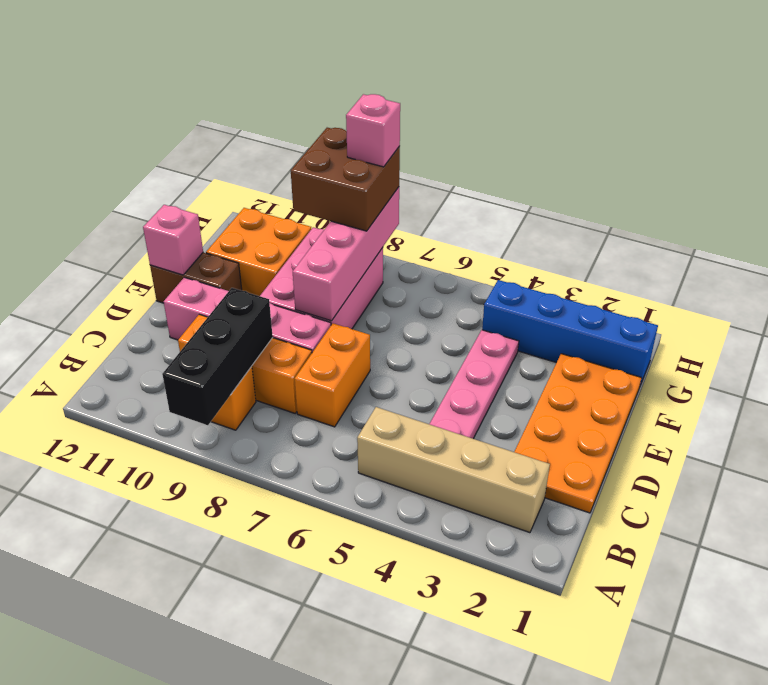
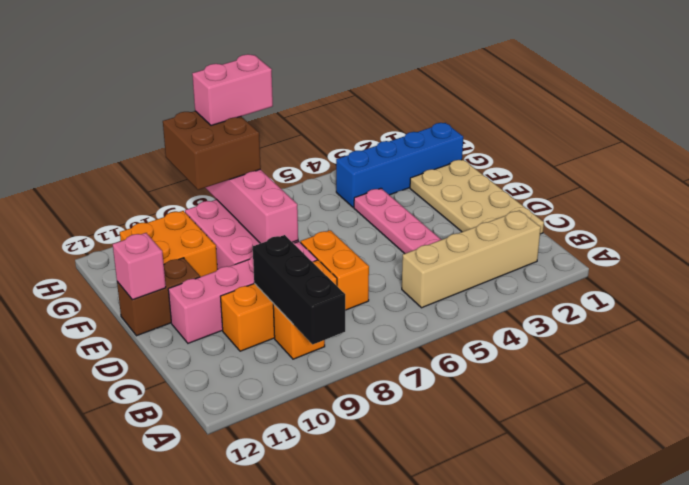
orange 2x4 plate [514,354,642,513] -> tan 2x4 plate [410,160,544,234]
pink 1x1 brick [346,94,400,167] -> pink 1x2 brick [192,54,273,126]

